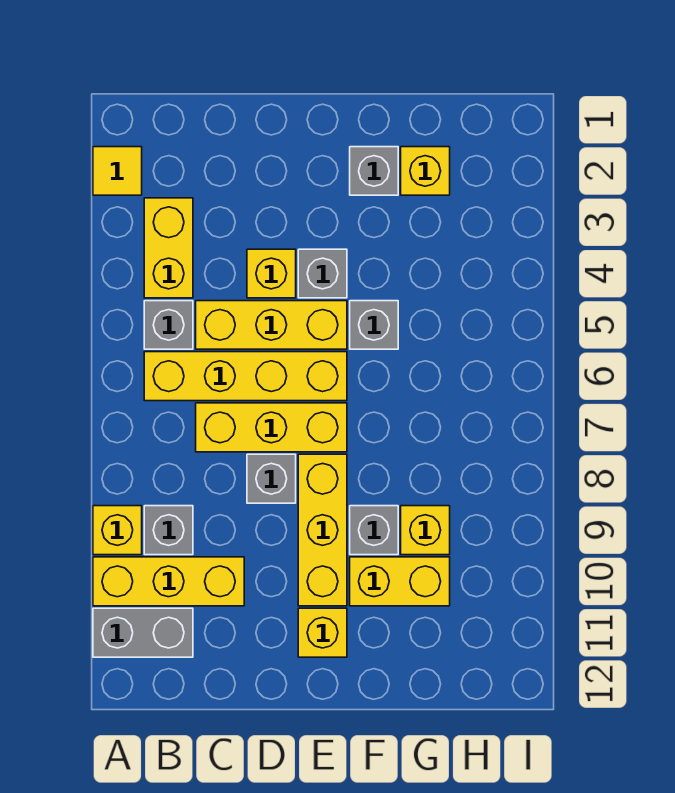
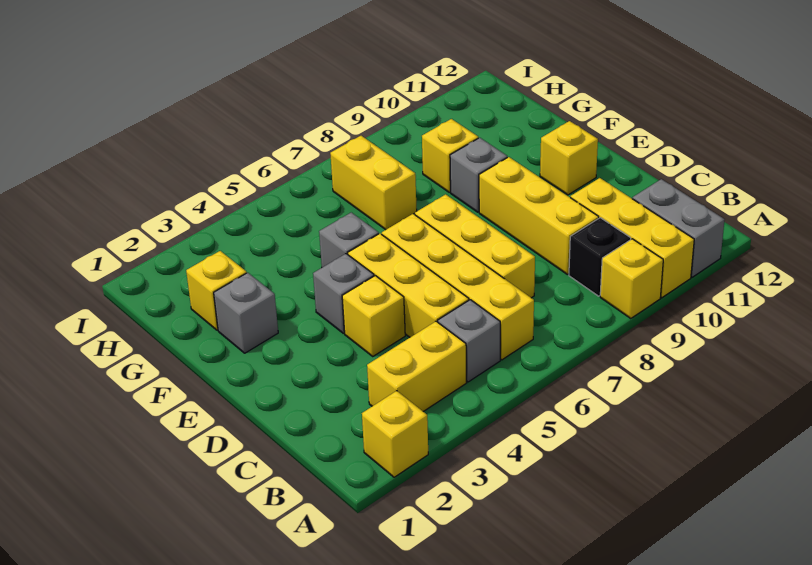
yellow 1x1 tile [93,147,142,195] -> yellow 1x1 brick [362,391,428,477]
grey 1x1 brick [144,506,193,555] -> black 1x1 brick [569,218,631,296]
grey 1x1 brick [247,454,296,503] -> none
yellow 1x3 brick [298,454,347,606] -> yellow 1x3 brick turned to [479,157,599,274]
yellow 1x2 brick [350,557,450,606] -> yellow 1x2 brick moved to [330,136,417,230]

